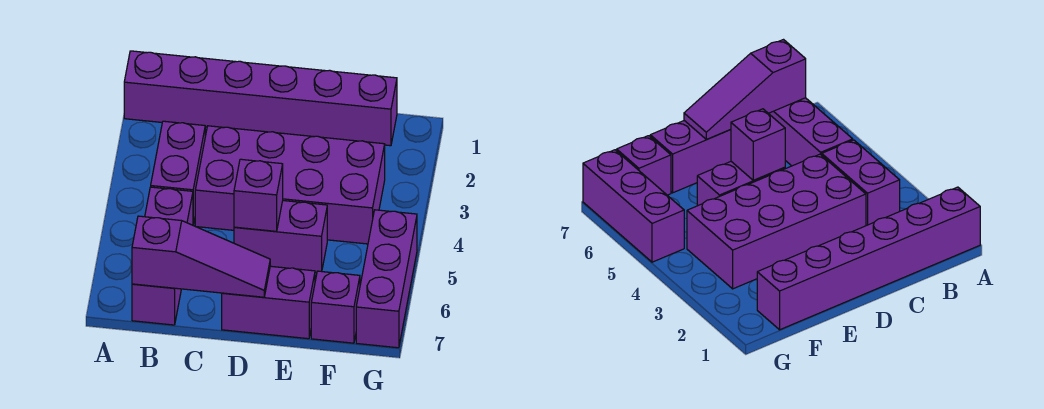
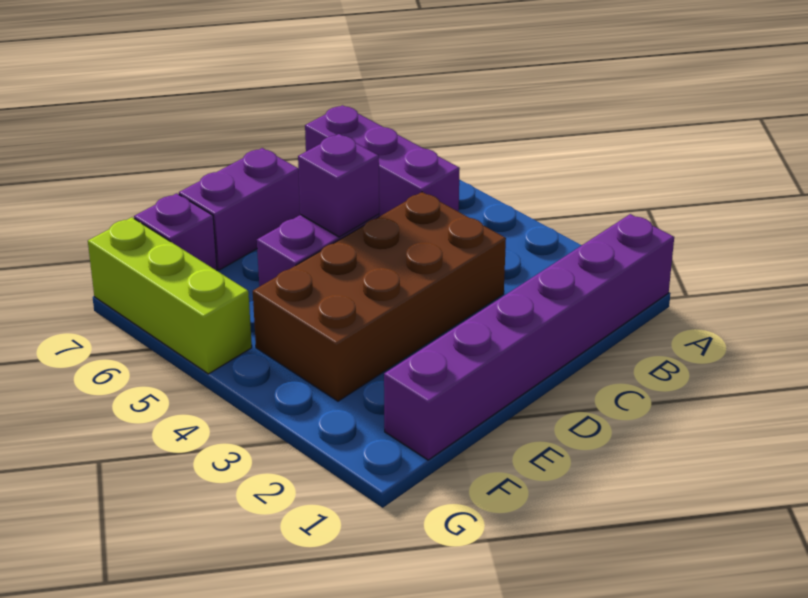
purple 1x2 brick [151,121,205,225] -> none
purple 1x3 slope [132,216,270,297] -> none
purple 2x4 brick [195,126,385,244] -> brown 2x4 brick [253,192,506,401]
purple 1x3 brick [356,210,417,348] -> lime 1x3 brick [88,217,252,374]

